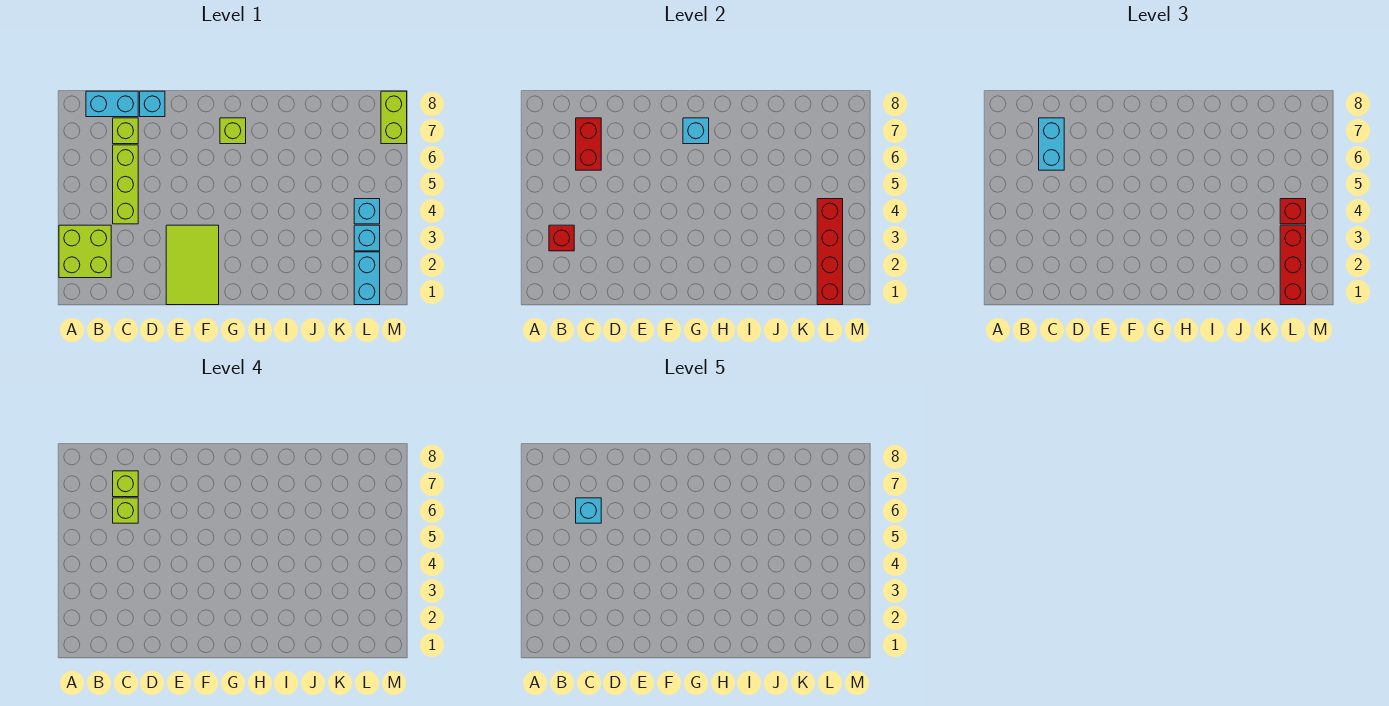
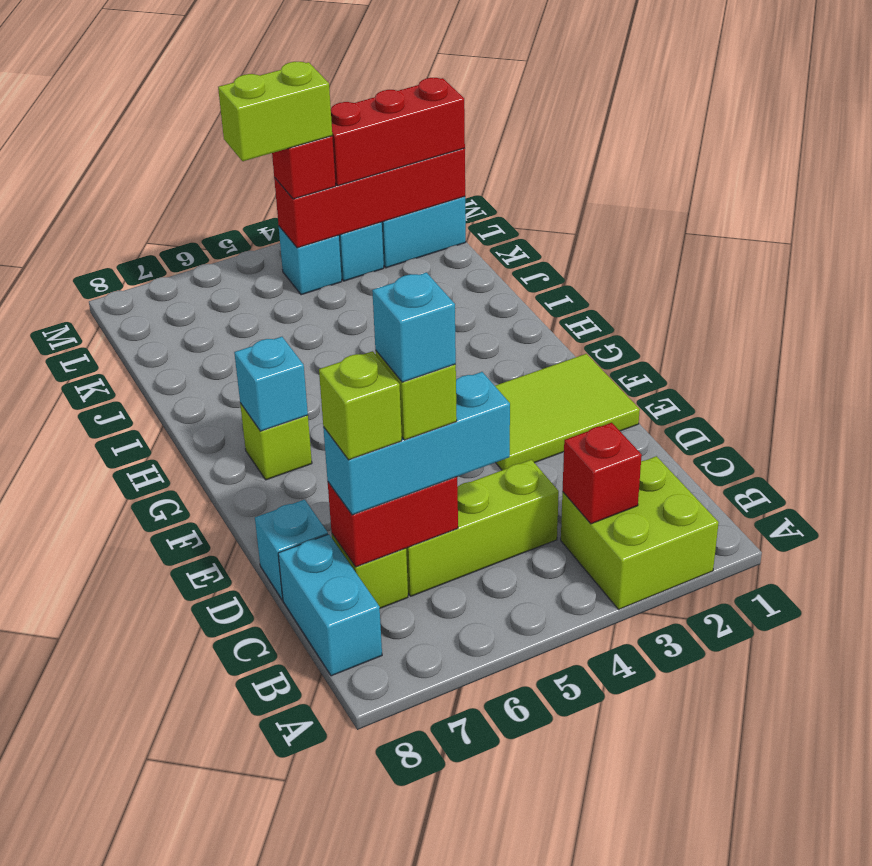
cyan 1x2 brick [1039,118,1064,170] -> cyan 1x3 brick [323,372,510,515]
lime 1x2 brick [381,91,407,144] -> lime 1x2 brick moved to [218,62,332,161]

